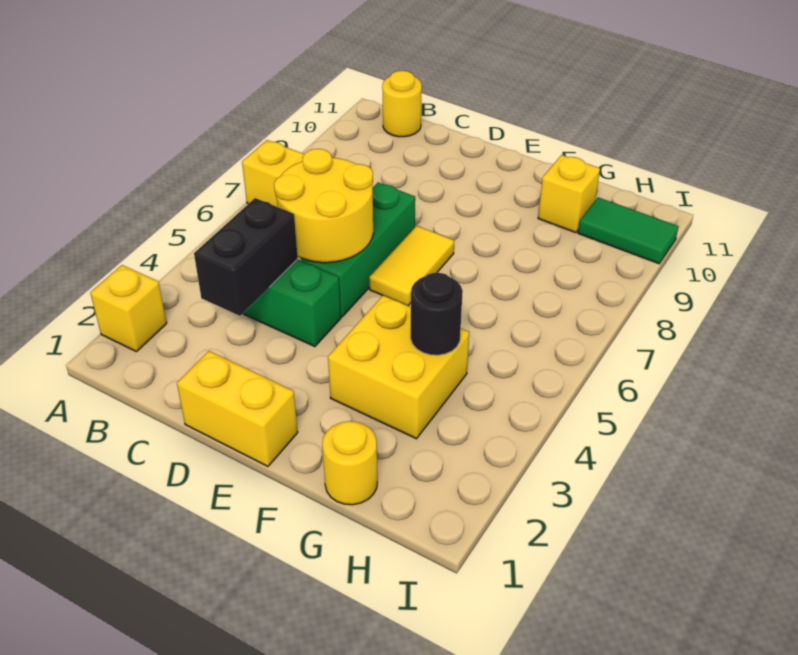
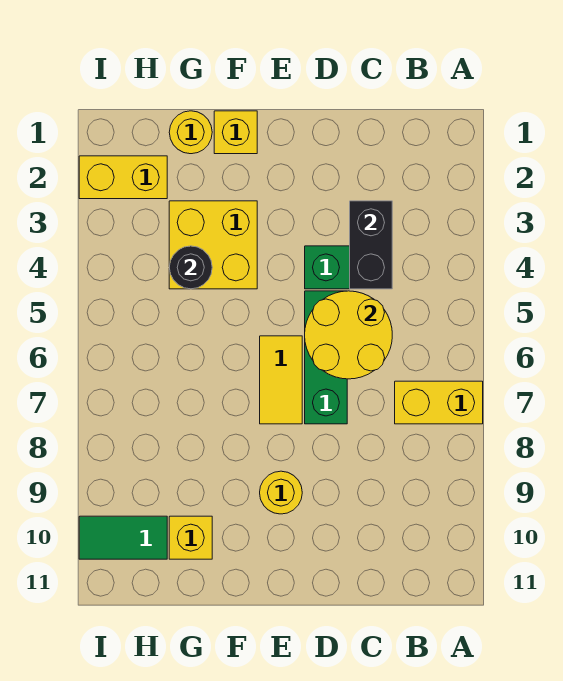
yellow 1x1 brick [90,265,167,352] -> yellow 1x1 brick moved to [214,111,257,154]
yellow 1x1 round brick [382,71,422,137] -> yellow 1x1 round brick moved to [260,471,302,514]
yellow 1x2 brick [177,351,298,466] -> yellow 1x2 brick moved to [79,156,167,199]

